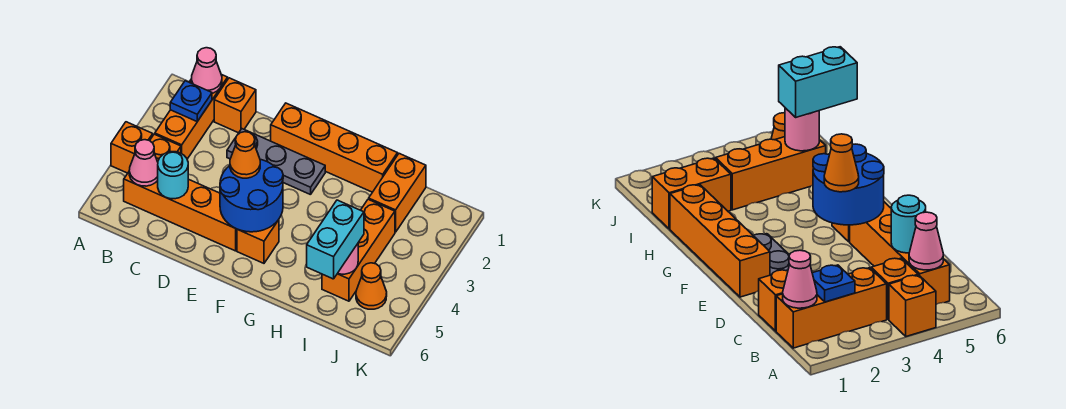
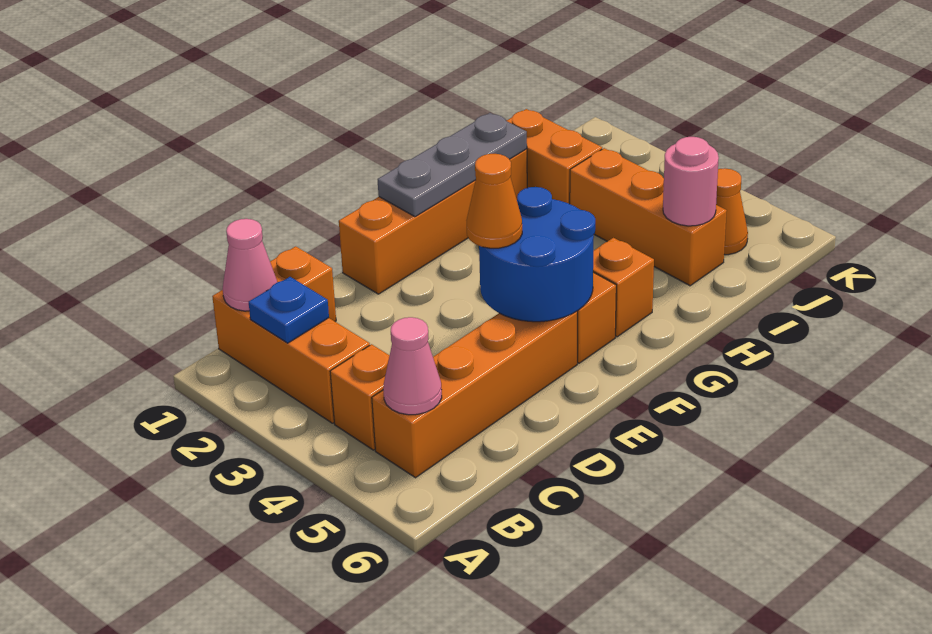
orange 1x1 brick [111,122,153,173] -> orange 1x1 brick moved to [593,238,654,337]
cyan 1x1 round brick [158,152,188,199] -> none
grey 1x3 plate [227,129,325,195] -> grey 1x3 plate moved to [378,113,527,217]
cyan 1x2 brick [307,200,364,279] -> none

